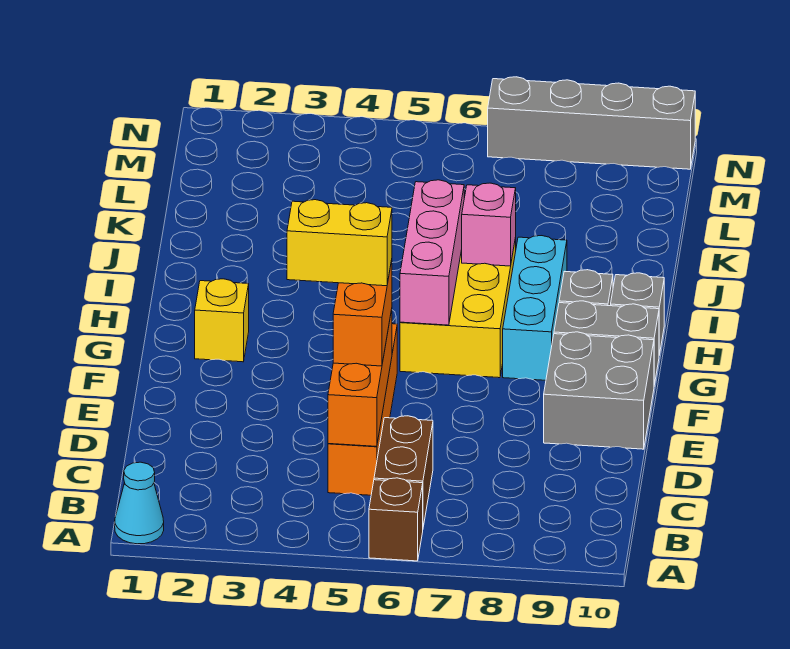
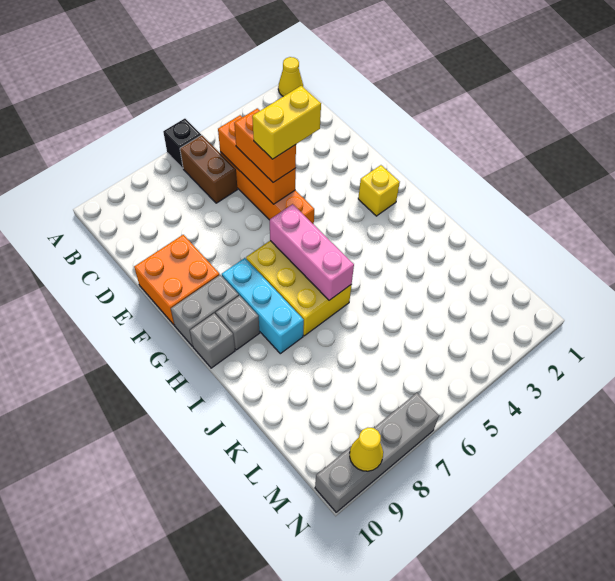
cyan 1x1 cone [115,462,164,544] -> yellow 1x1 cone [278,57,303,96]
brown 1x1 brick [369,478,423,561] -> black 1x1 brick [163,119,201,168]
grey 2x2 brick [544,332,654,449] -> orange 2x2 brick [134,235,220,325]
pink 1x1 brick [462,183,516,266] -> none
none -> yellow 1x1 cone [350,428,383,471]

